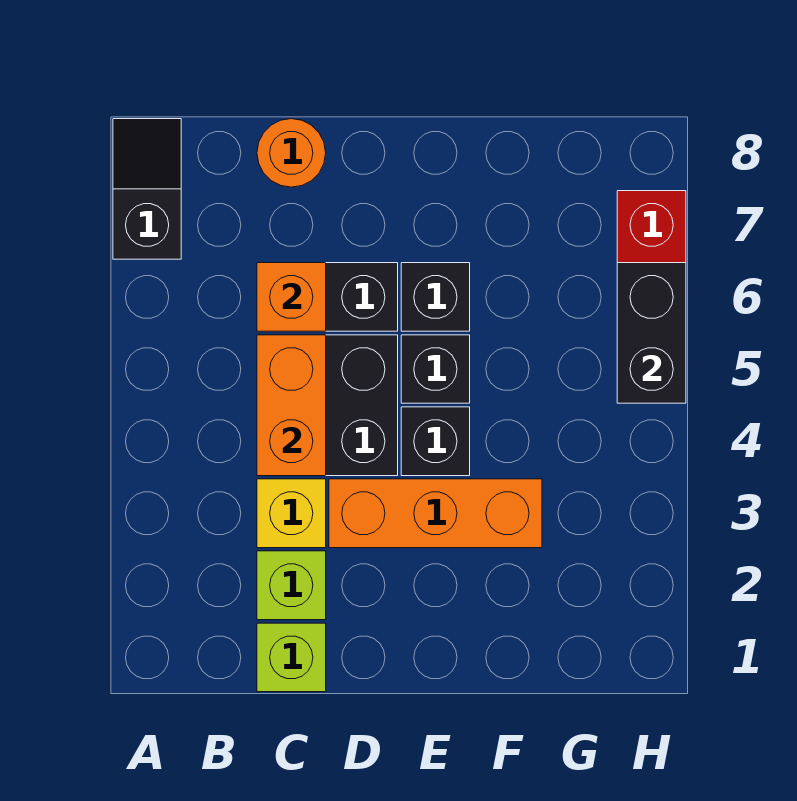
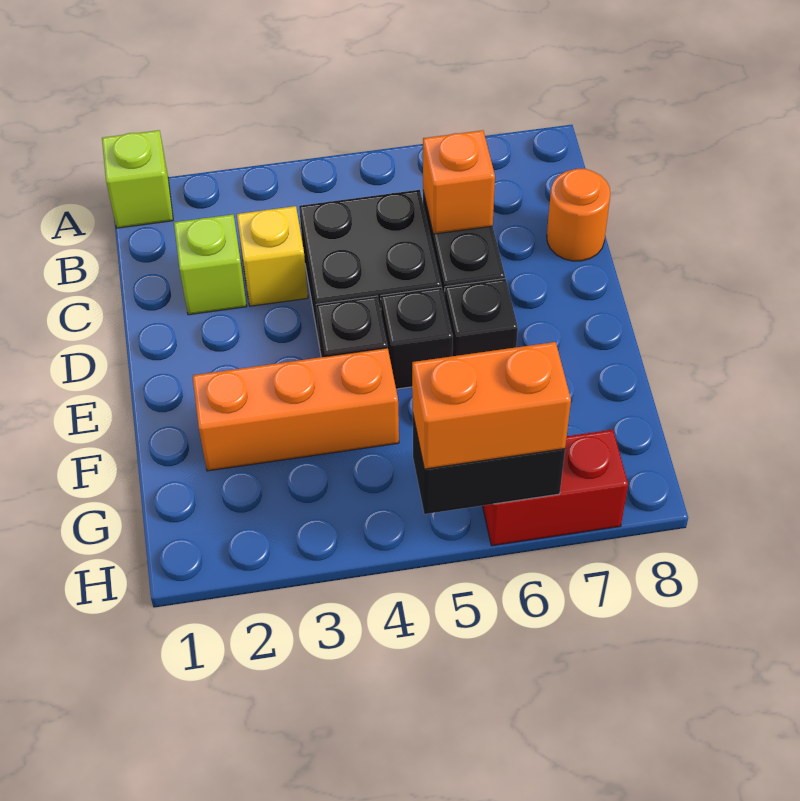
black 1x2 slope [113,119,181,259] -> none
lime 1x1 brick [257,623,326,692] -> lime 1x1 brick moved to [102,130,173,228]
orange 1x2 brick [257,335,326,476] -> orange 1x2 brick moved to [412,342,571,469]
orange 1x3 brick [329,479,542,548] -> orange 1x3 brick turned to [193,348,399,471]

